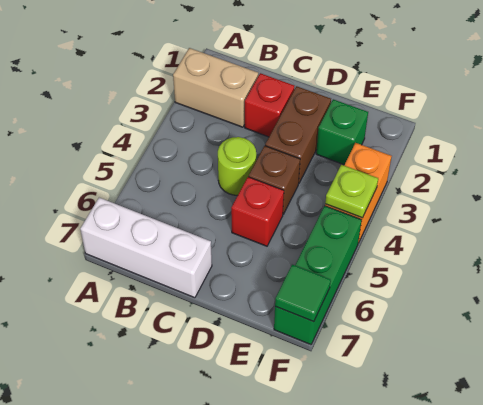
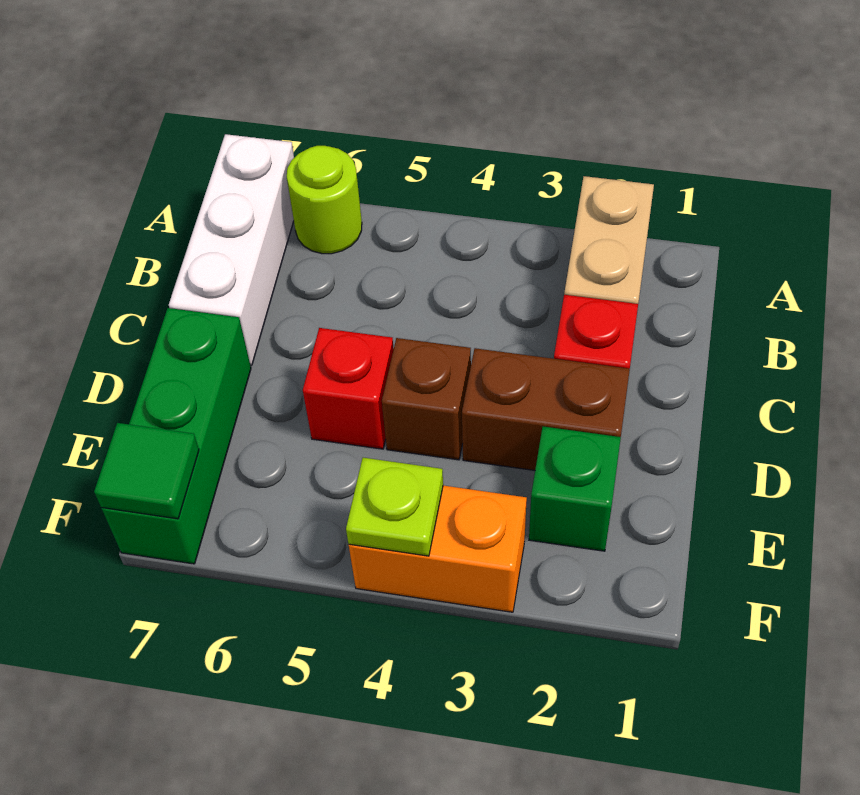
lime 1x1 round brick [218,137,256,195] -> lime 1x1 round brick moved to [287,146,362,254]
green 1x3 brick [274,206,362,345] -> green 1x3 brick turned to [101,308,251,564]

